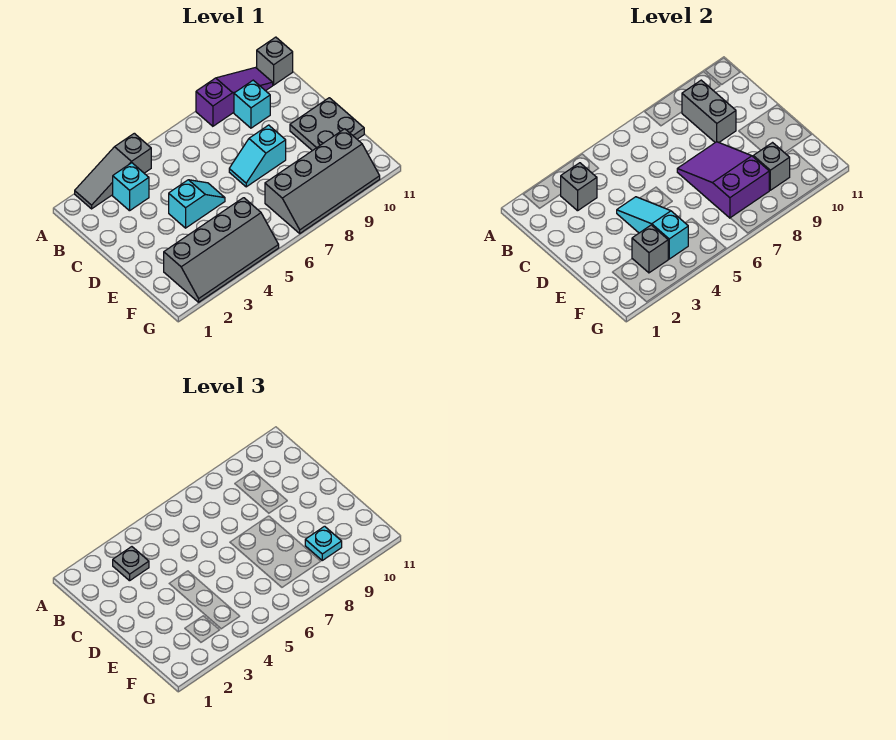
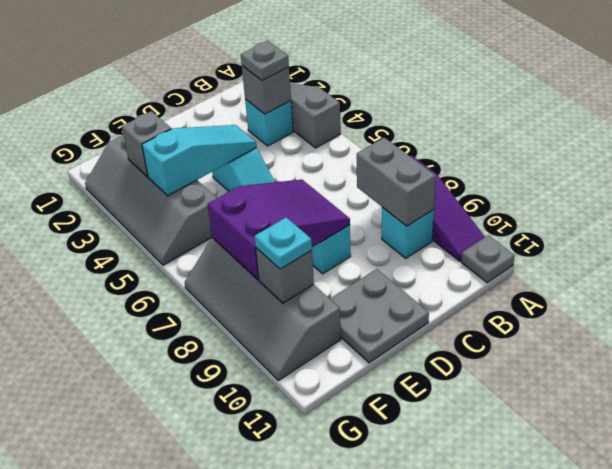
grey 1x1 brick [257,37,293,85] -> grey 1x1 plate [461,235,515,283]
grey 1x2 brick [682,80,736,142] -> grey 1x2 brick turned to [357,138,436,226]

